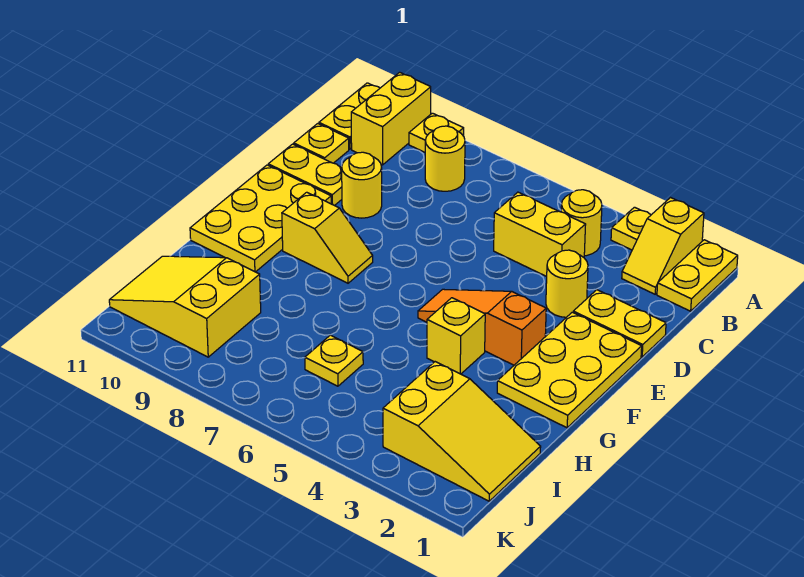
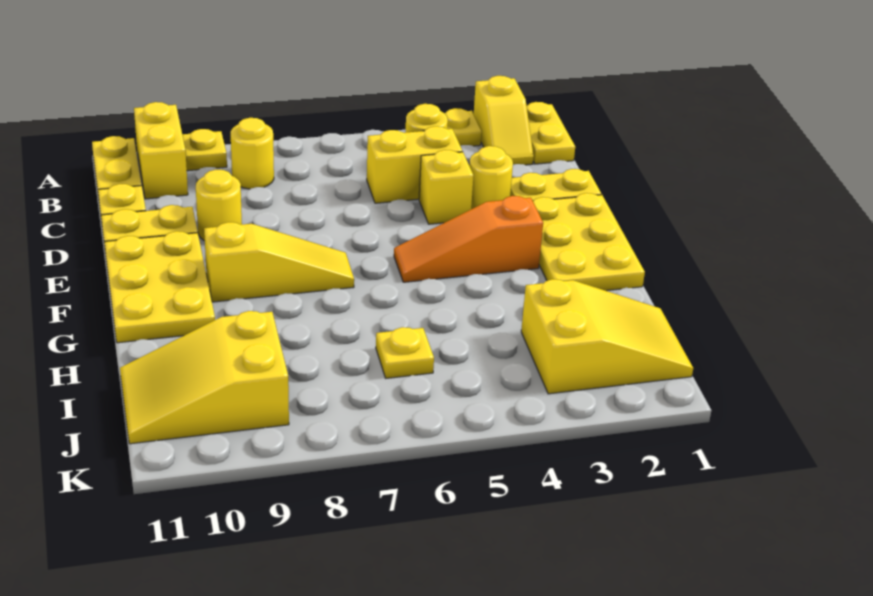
yellow 1x2 slope [282,192,373,283] -> yellow 1x3 slope [204,222,354,302]
yellow 1x1 brick [427,298,485,374] -> yellow 1x1 brick moved to [419,150,474,224]

